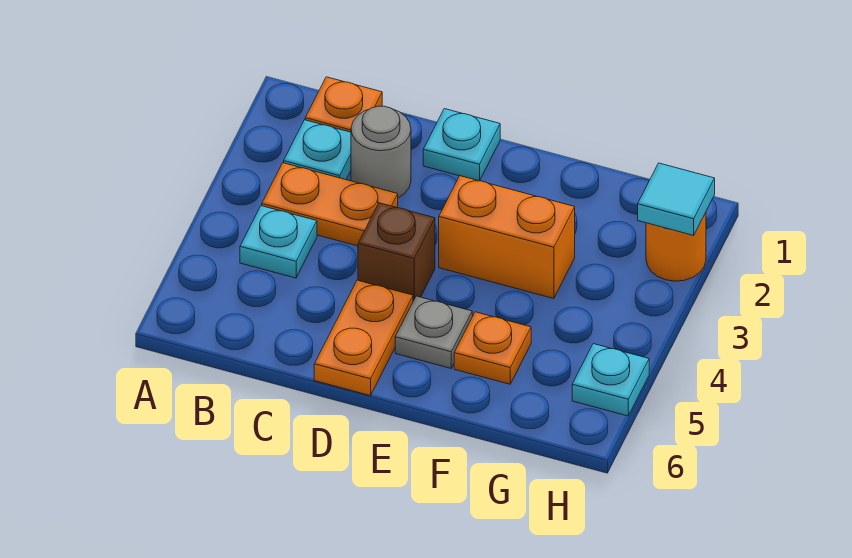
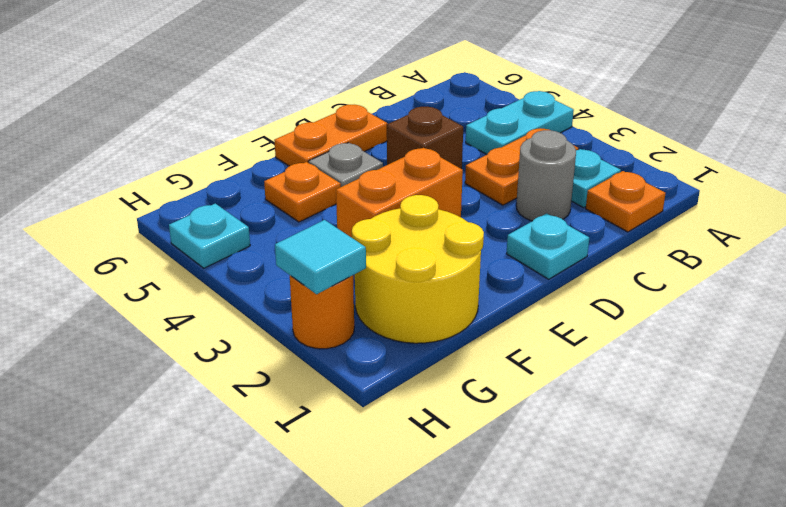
cyan 1x1 plate [240,206,317,278] -> cyan 1x2 plate [466,91,574,154]
orange 1x2 plate [314,280,413,396] -> orange 1x2 plate turned to [274,105,388,166]
none -> yellow 2x2 round brick [352,195,484,343]

